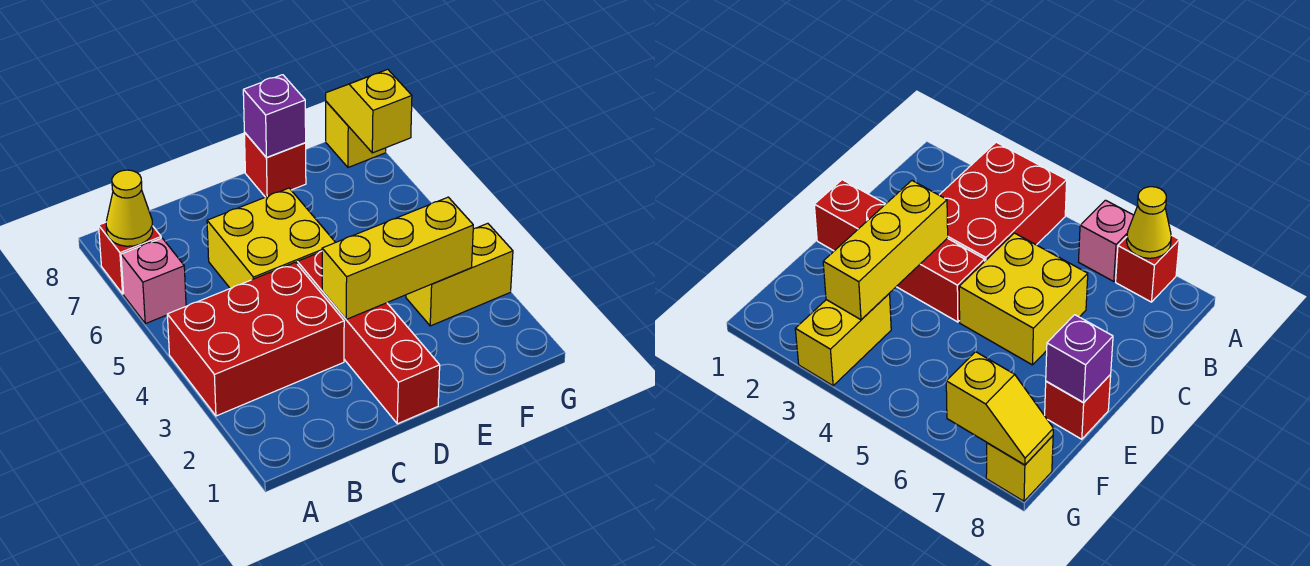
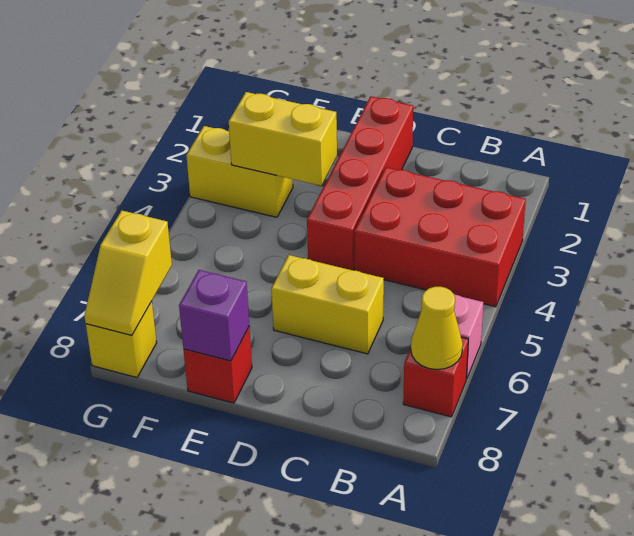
yellow 2x2 brick [207,188,335,288] -> yellow 1x2 brick [271,255,384,354]
yellow 1x3 brick [322,197,473,319] -> yellow 1x2 brick [229,92,337,186]

